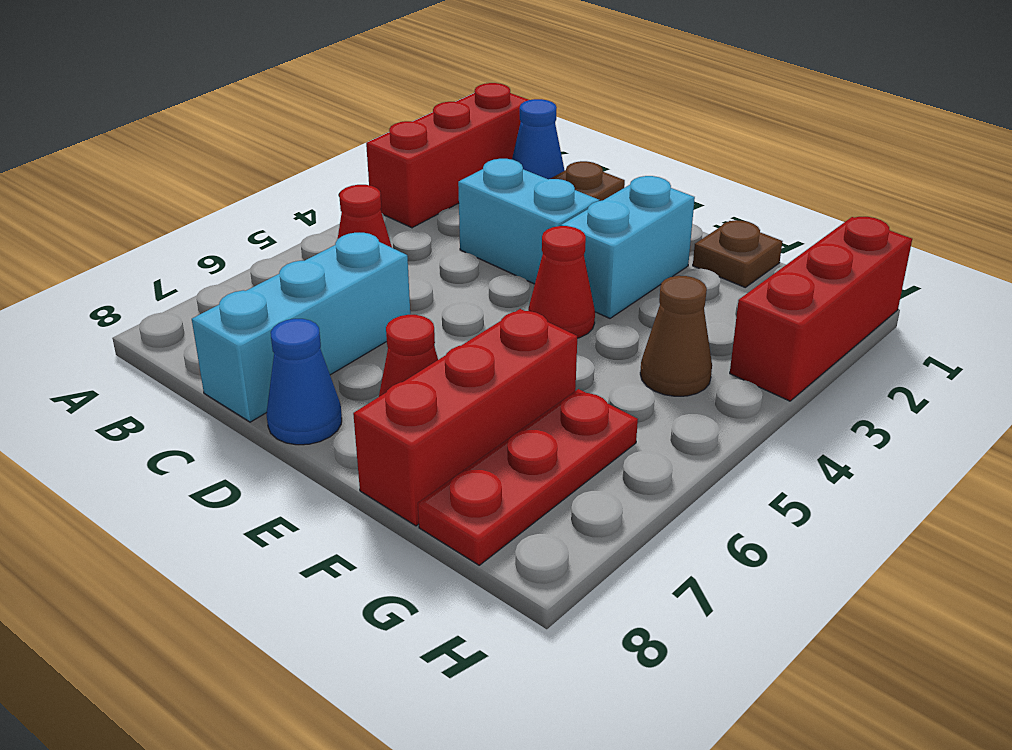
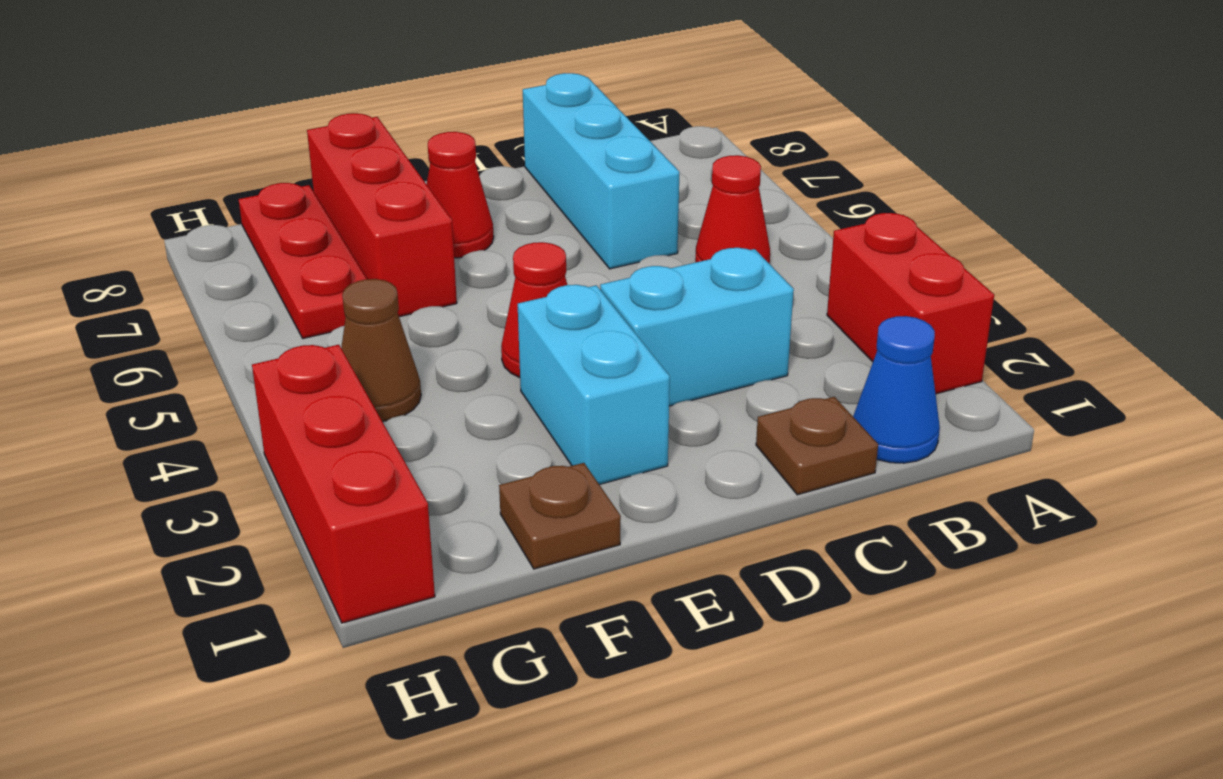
red 1x3 brick [366,83,528,228] -> red 1x2 brick [827,213,994,394]
blue 1x1 cone [266,319,342,445] -> none

